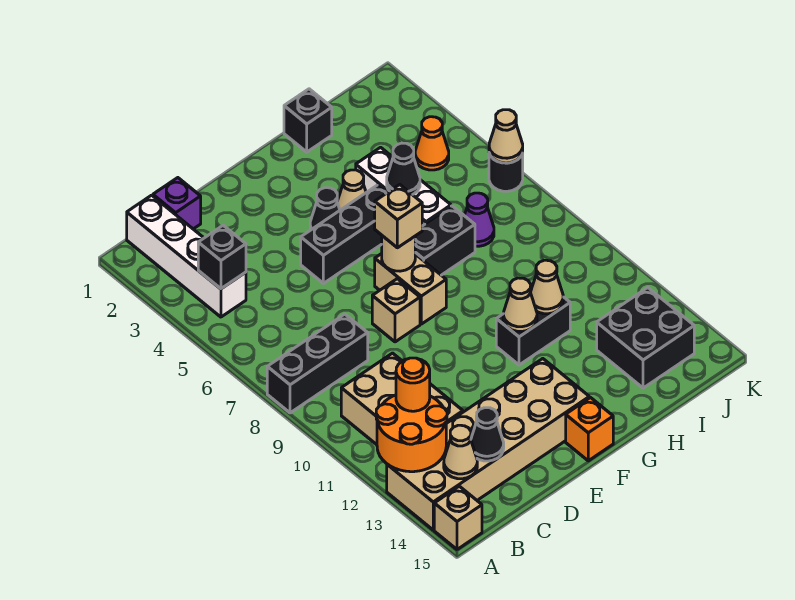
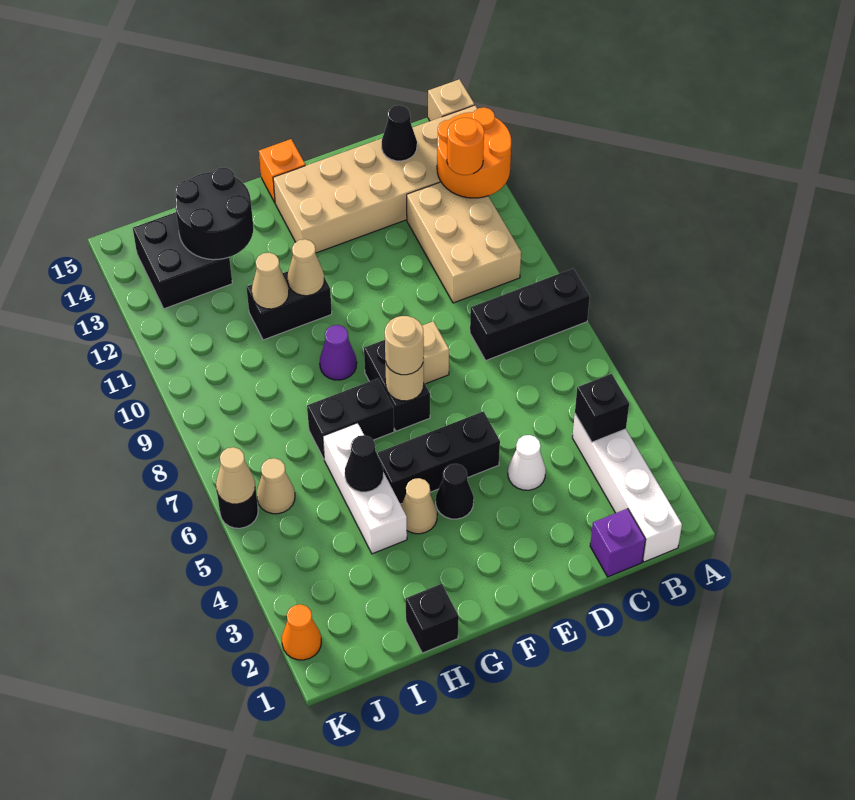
tan 1x1 cone [444,425,477,479] -> tan 1x1 cone moved to [257,458,295,514]
none -> white 1x1 cone [508,435,546,490]
tan 1x2 brick [375,254,446,324] -> black 1x2 brick [364,340,430,431]
tan 1x1 brick [375,185,422,248] -> tan 1x1 round brick [385,316,424,375]
none -> black 2x2 round brick [175,168,253,260]
purple 1x1 cone [464,193,494,246] -> purple 1x1 cone moved to [320,325,357,380]
orange 1x1 cone [415,117,449,170] -> orange 1x1 cone moved to [282,604,321,660]

